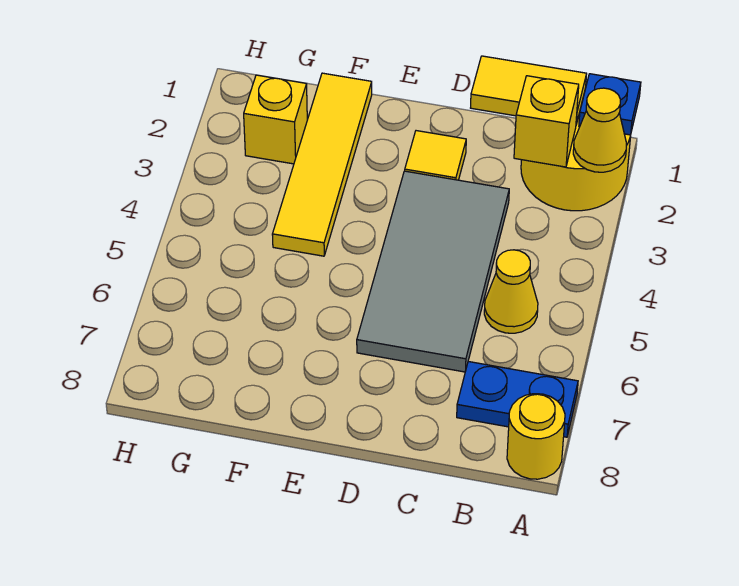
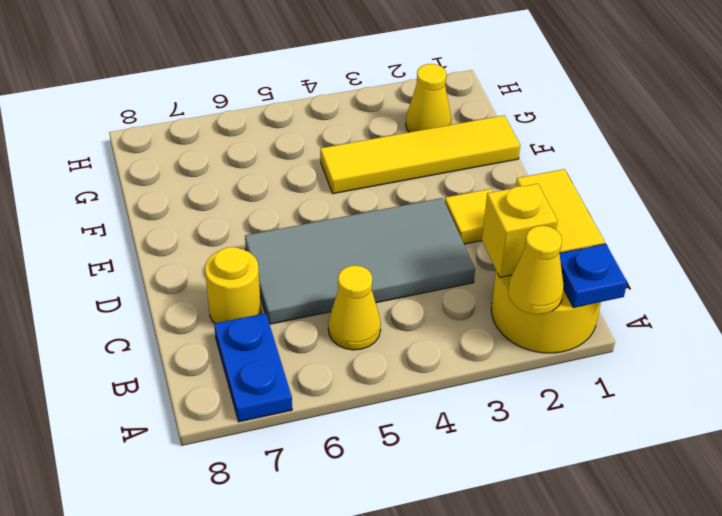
yellow 1x1 round brick [507,394,565,479] -> yellow 1x1 round brick moved to [205,247,261,323]
yellow 1x1 brick [244,75,307,164] -> yellow 1x1 cone [406,64,451,132]

